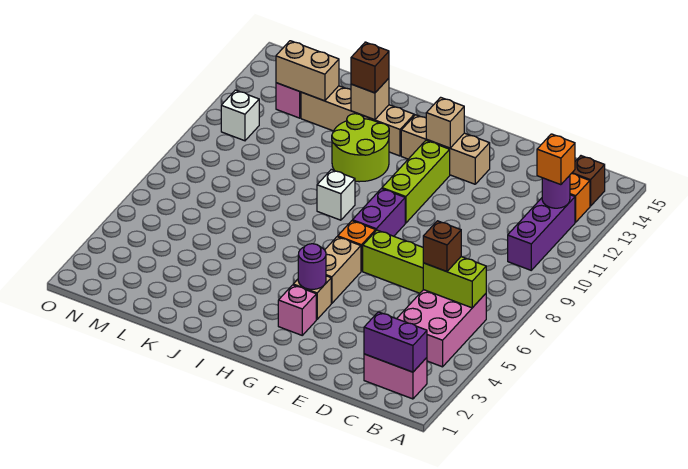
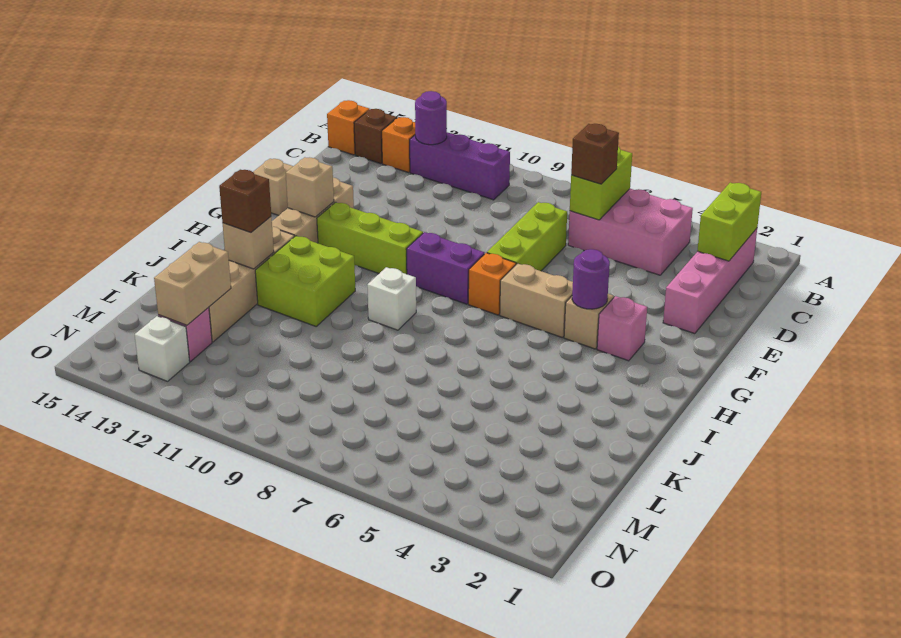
pink 1x2 brick [364,354,427,399] -> pink 1x4 brick [663,229,757,334]
purple 1x2 brick [364,312,427,372] -> lime 1x2 brick [697,183,761,261]
orange 1x1 brick [537,134,575,185] -> orange 1x1 brick moved to [327,100,370,155]
none -> tan 1x1 brick [253,159,293,216]
lime 2x2 round brick [332,114,389,182] -> lime 2x2 brick [255,236,355,326]
white 1x1 brick [221,90,259,141] -> white 1x1 brick moved to [135,316,190,381]

